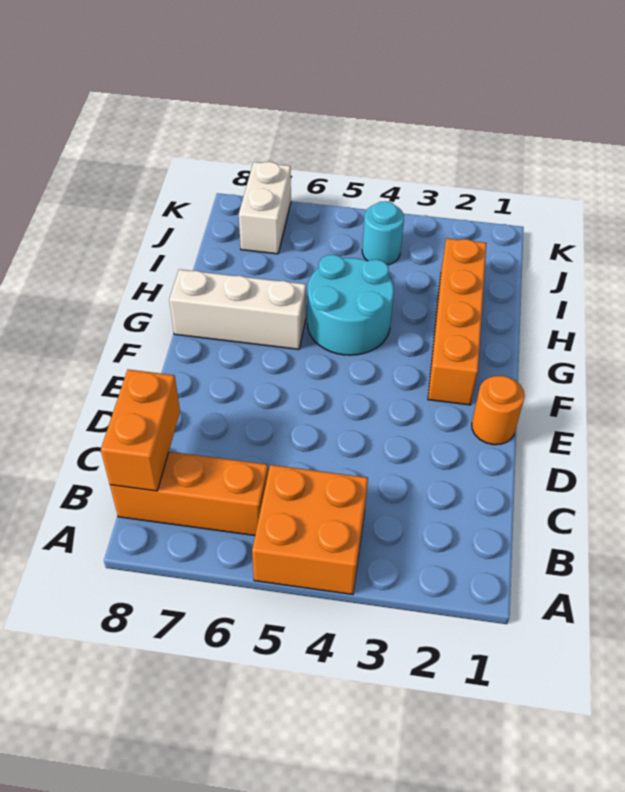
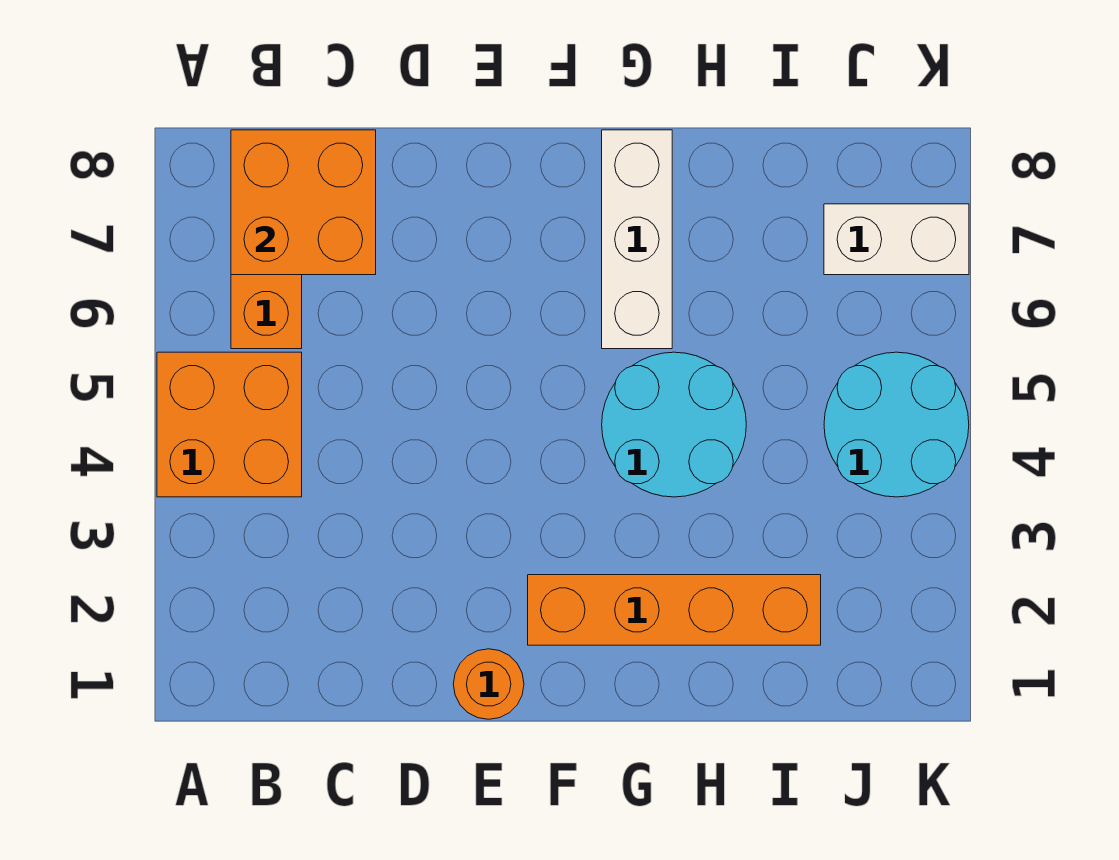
orange 1x2 brick [101,370,180,491] -> orange 2x2 brick [231,130,376,275]
cyan 1x1 round brick [362,201,404,265] -> cyan 2x2 round brick [824,352,969,497]

